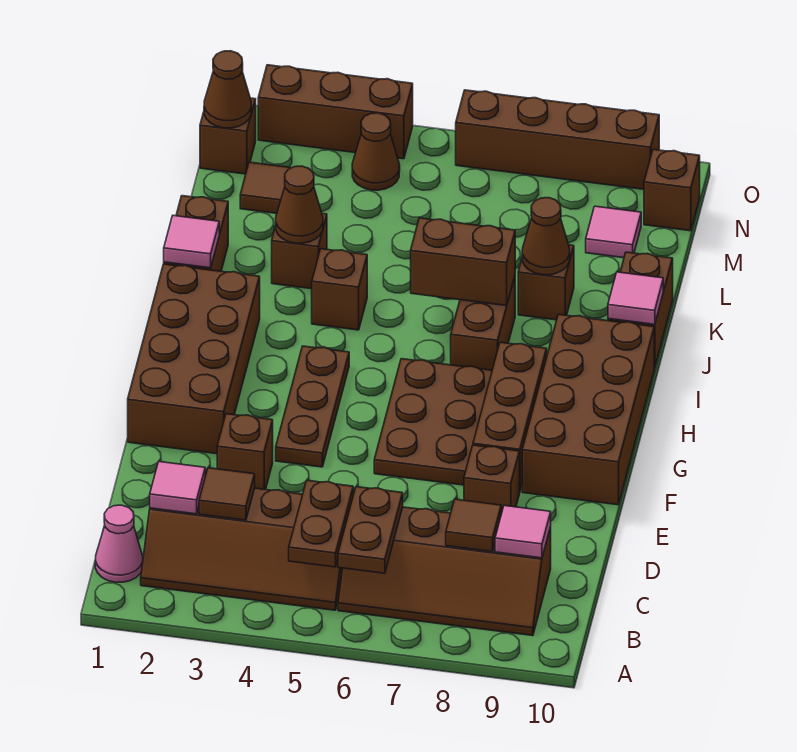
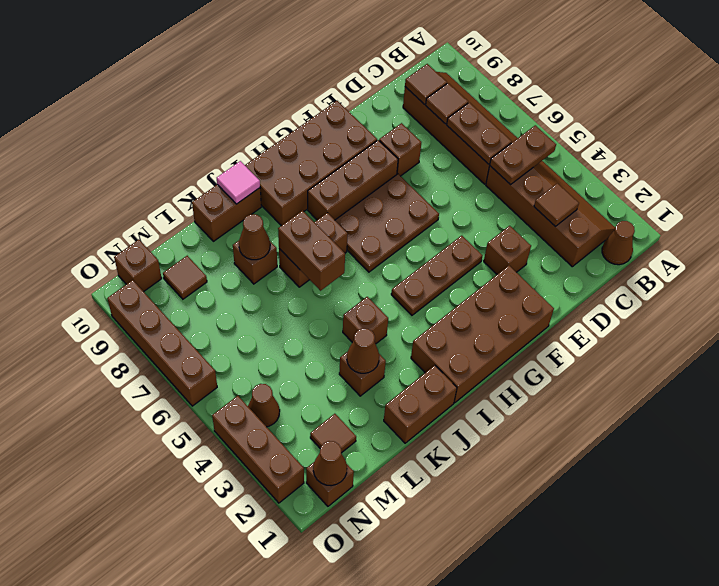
pink 1x1 cone [95,505,143,582] -> brown 1x1 cone [602,221,635,265]
brown 1x2 plate [338,487,403,573] -> brown 1x2 plate turned to [447,103,512,164]
pink 1x1 tile [150,462,205,514] -> none
pink 1x1 tile [495,506,551,558] -> brown 1x1 tile [405,64,447,105]
pink 1x1 tile [164,215,219,268] -> none
pink 1x1 tile [586,206,641,258] -> brown 1x1 tile [163,256,207,299]

